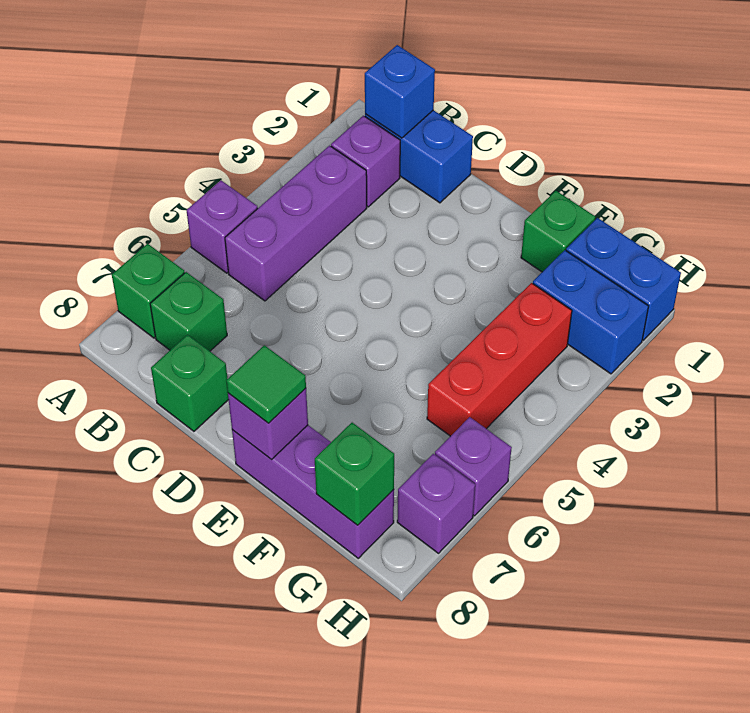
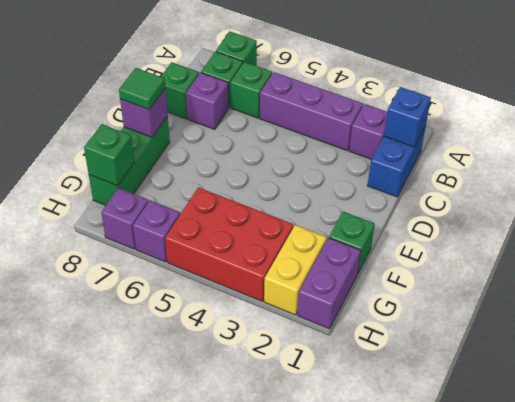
purple 1x1 brick [186,181,258,273] -> purple 1x1 brick moved to [186,73,229,129]
none -> green 1x1 brick [230,62,272,118]
purple 1x3 brick [232,425,394,558] -> green 1x3 brick [89,116,170,205]
blue 1x2 brick [566,218,681,340] -> purple 1x2 brick [297,238,361,329]
blue 1x2 brick [533,250,649,374] -> yellow 1x2 brick [264,225,327,315]
red 1x3 brick [427,283,572,436] -> red 2x3 brick [165,187,293,301]

